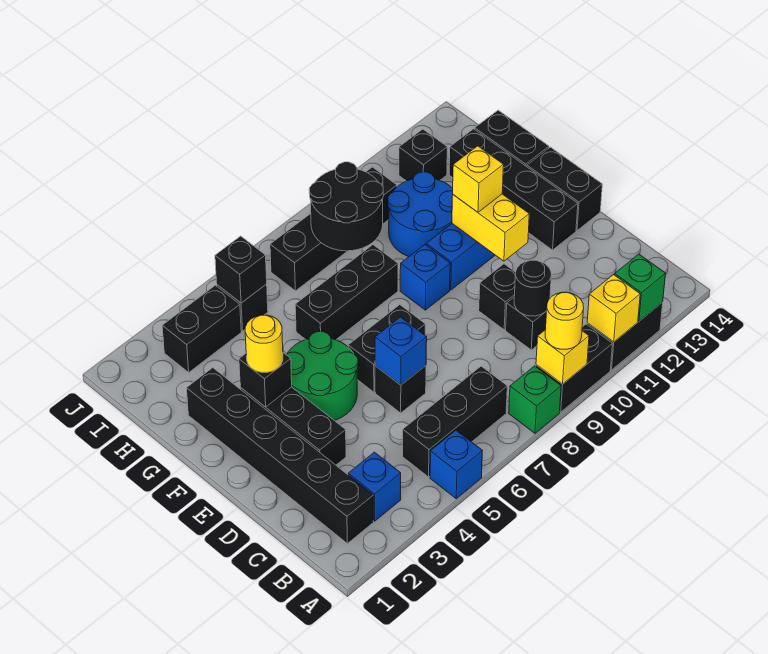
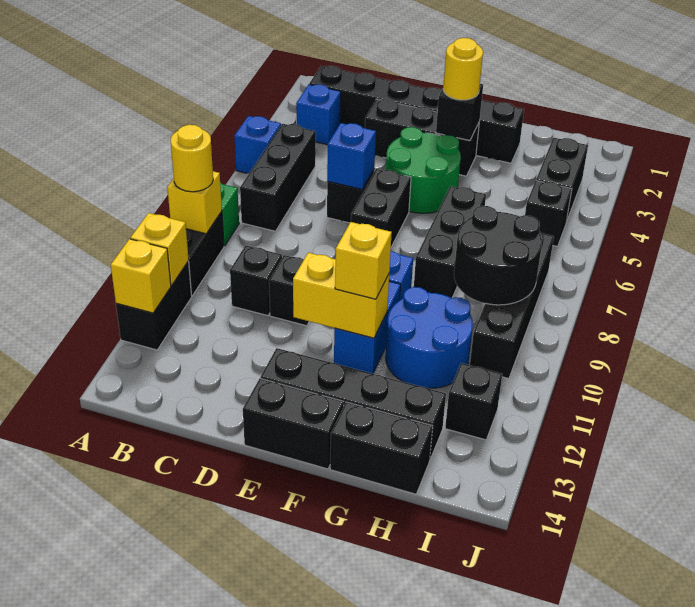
green 1x1 brick [615,254,666,321] -> yellow 1x1 brick [111,239,171,313]
black 1x1 round brick [514,260,551,316] -> none
black 1x1 brick [215,236,267,303] -> none

